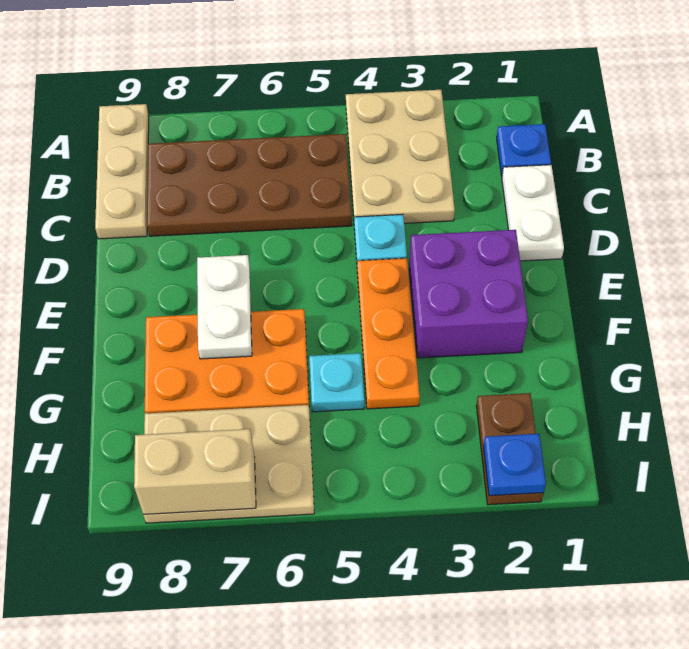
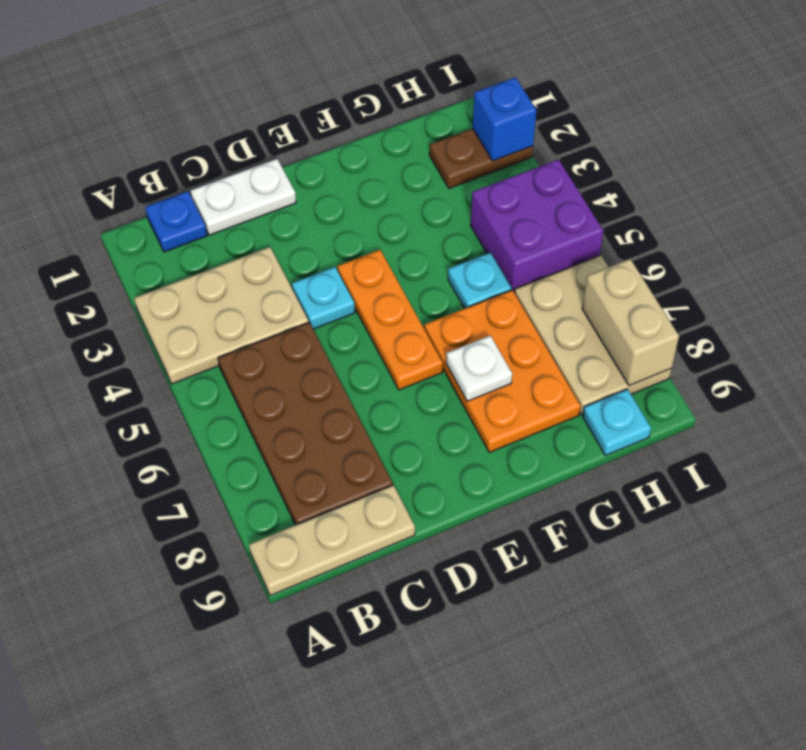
purple 2x2 brick [409,230,528,358] -> purple 2x2 brick moved to [471,159,603,292]
orange 1x3 plate [357,258,420,409] -> orange 1x3 plate turned to [337,250,443,390]
white 1x2 plate [197,255,252,359] -> white 1x1 plate [446,336,512,401]
none -> cyan 1x1 plate [583,389,651,455]
blue 1x1 plate [484,434,546,496] -> blue 1x1 brick [473,77,536,161]

